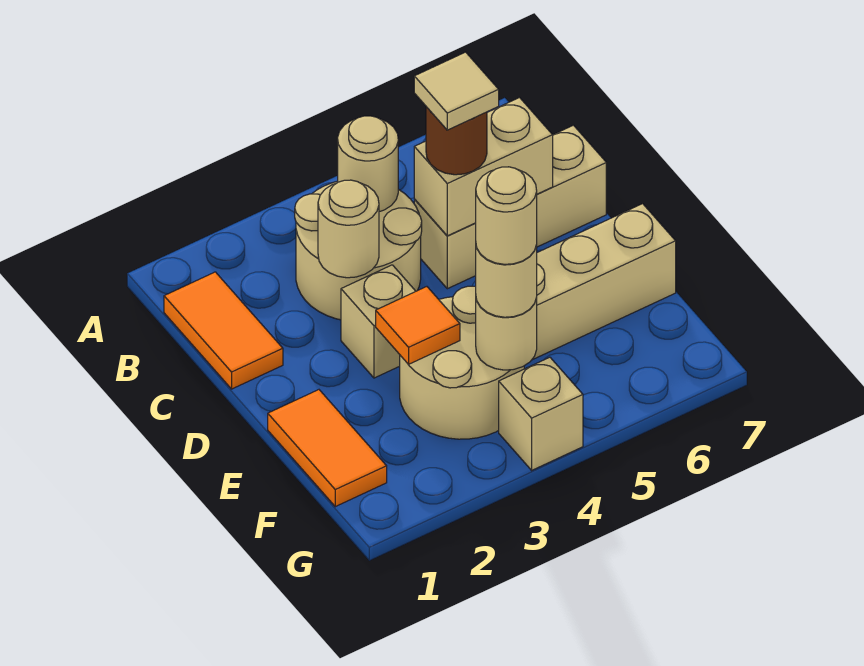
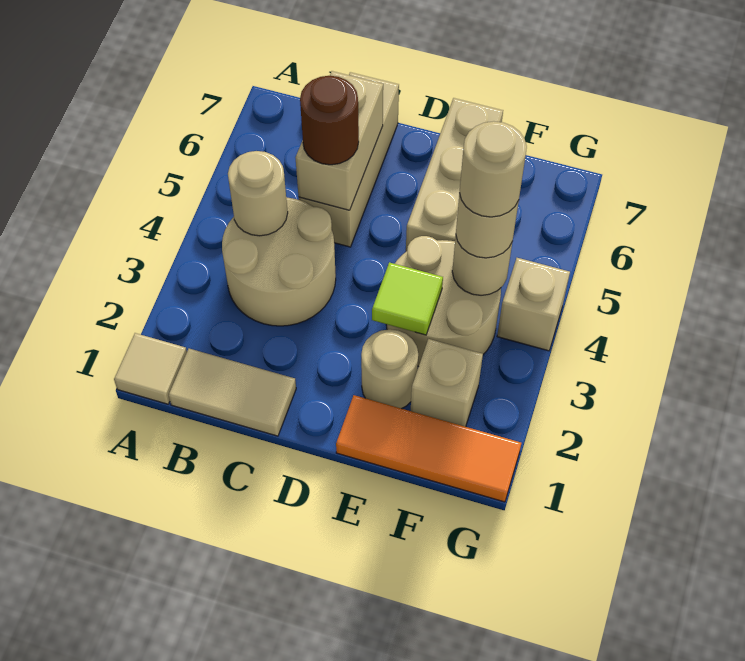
orange 1x2 tile [164,272,283,389] -> tan 1x2 tile [169,348,296,436]
tan 1x1 round brick [318,180,379,278] -> tan 1x1 round brick moved to [361,329,418,409]
tan 1x1 tile [414,52,499,130] -> tan 1x1 tile moved to [114,333,187,404]
tan 1x1 brick [341,265,416,378] -> tan 1x1 brick moved to [411,339,483,427]
orange 1x2 tile [268,390,387,507] -> orange 1x3 tile [336,395,521,502]
orange 1x1 tile [376,287,460,365] -> lime 1x1 tile [372,262,443,335]

